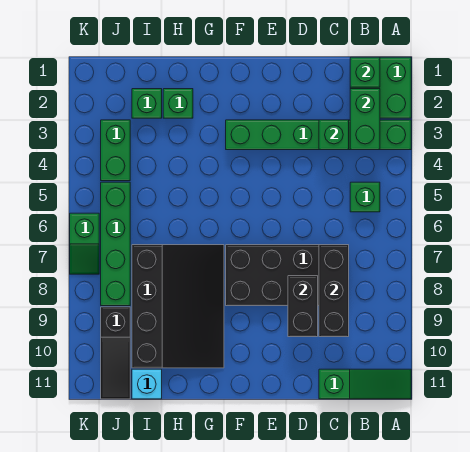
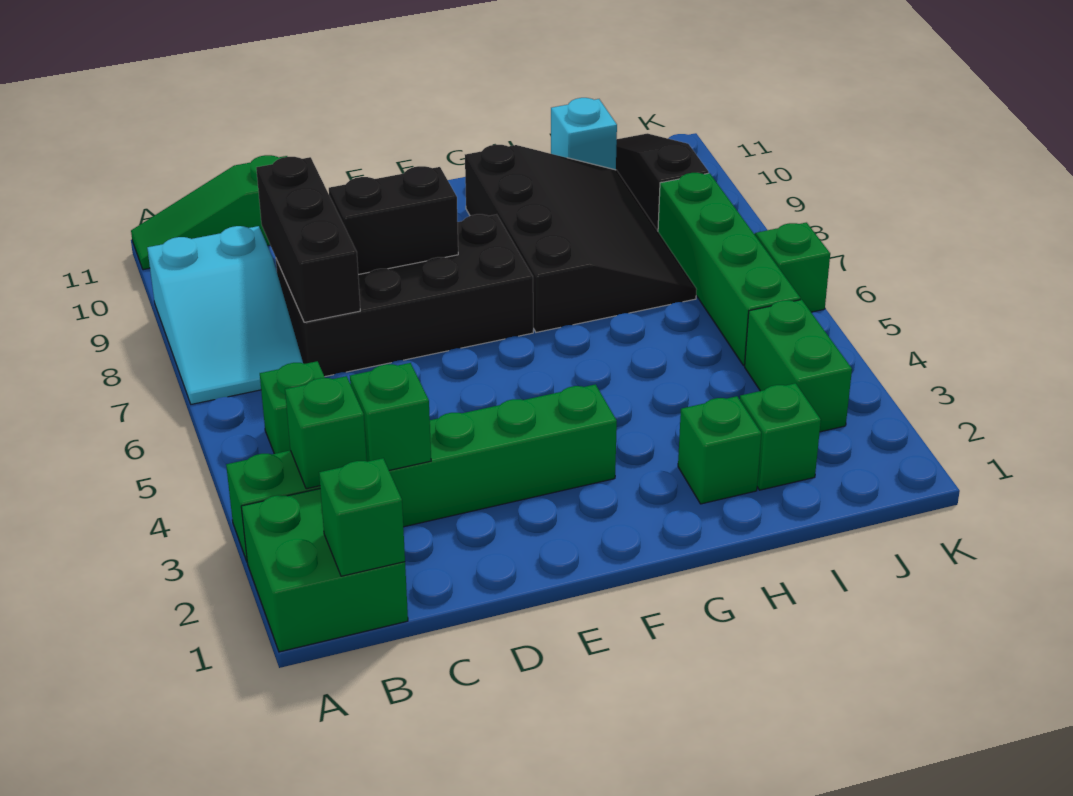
none -> cyan 2x3 slope [147,226,303,404]
green 1x2 brick [350,89,380,150] -> green 1x1 brick [285,376,367,489]
black 1x2 brick [288,276,318,337] -> black 1x2 brick turned to [329,166,458,275]
black 3x4 slope [132,245,224,368] -> black 3x4 slope turned to [465,145,697,332]

